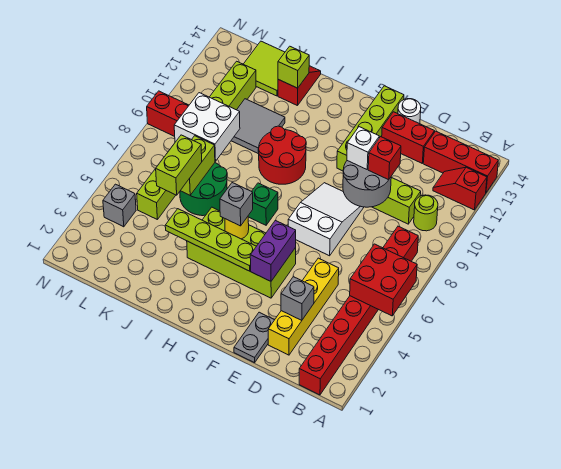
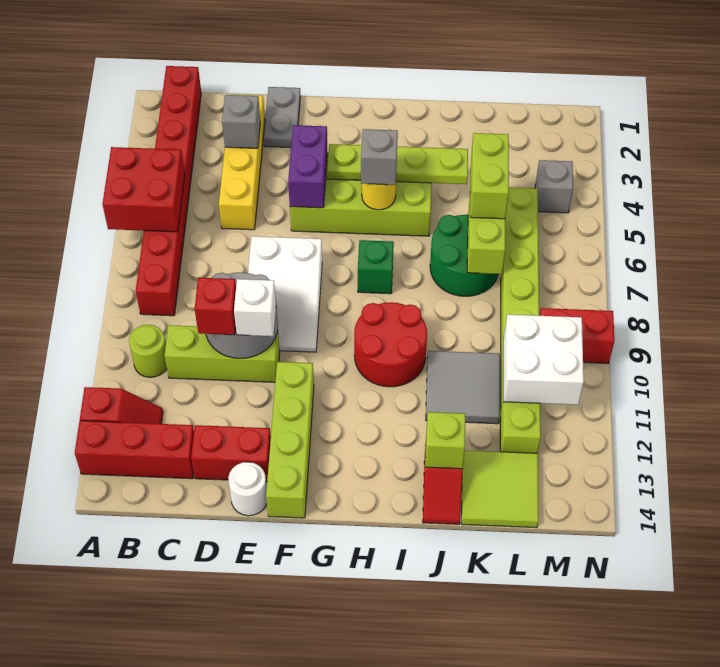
white 2x2 brick [174,93,240,161] -> white 2x2 brick moved to [504,314,584,405]

